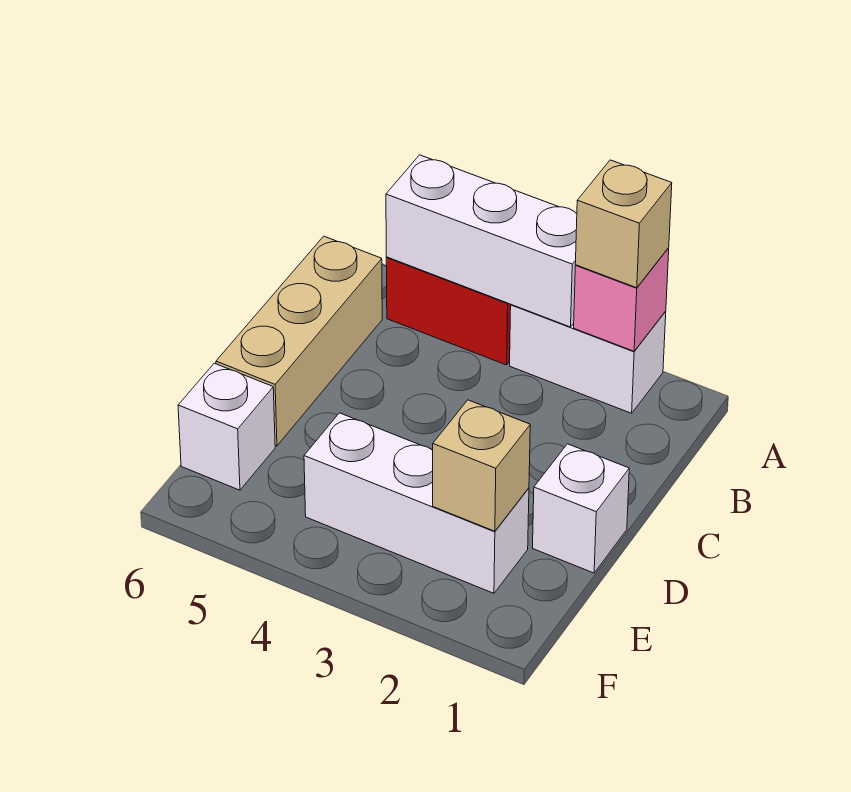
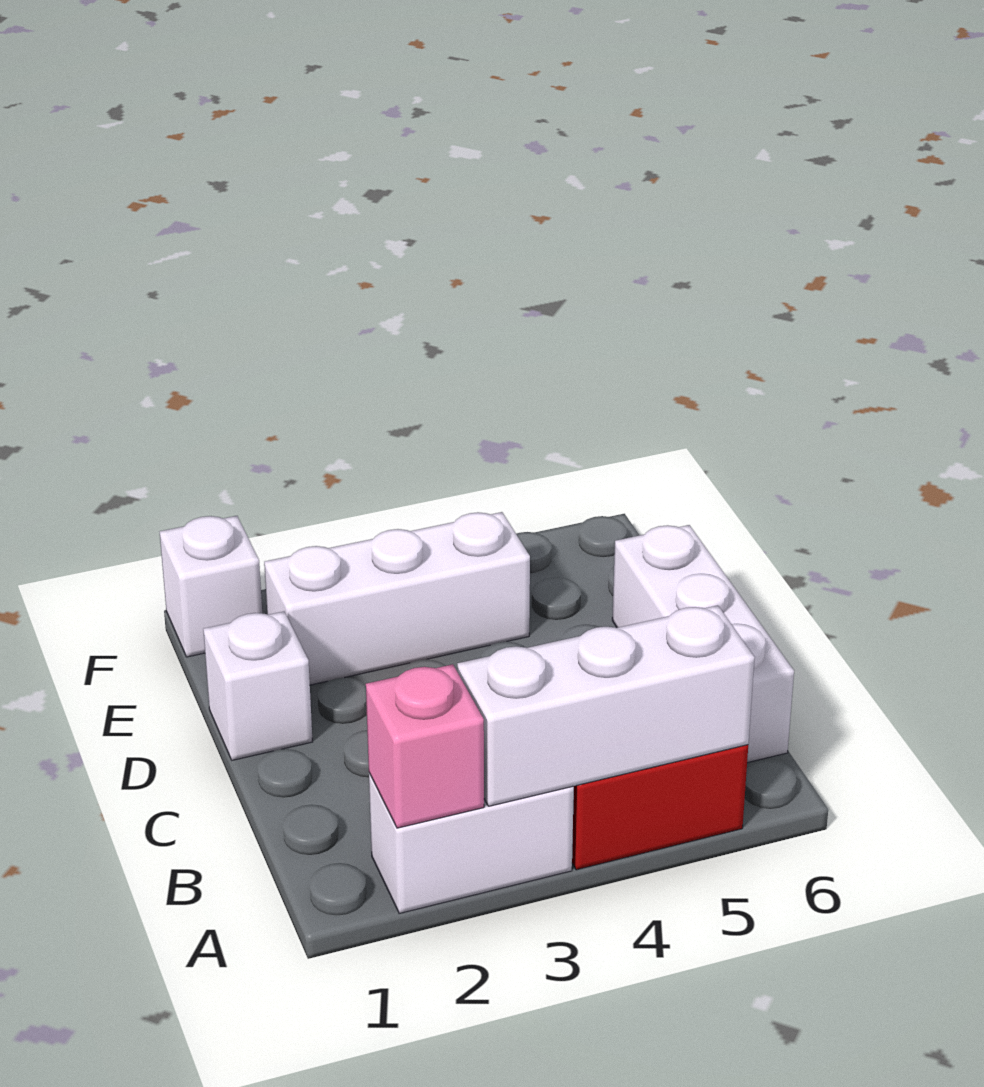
tan 1x1 brick [575,160,672,288] -> none
tan 1x3 brick [216,236,382,446] -> white 1x3 brick [612,525,794,763]
tan 1x1 brick [433,400,530,531] -> none
white 1x1 brick [178,363,275,490] -> white 1x1 brick moved to [160,516,262,657]

